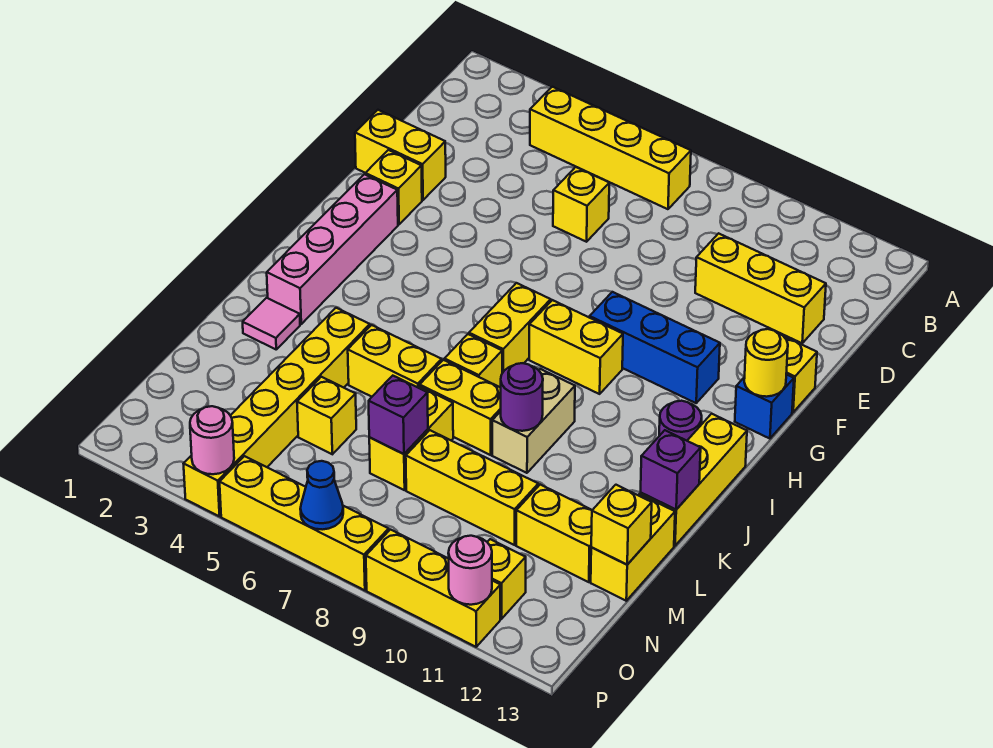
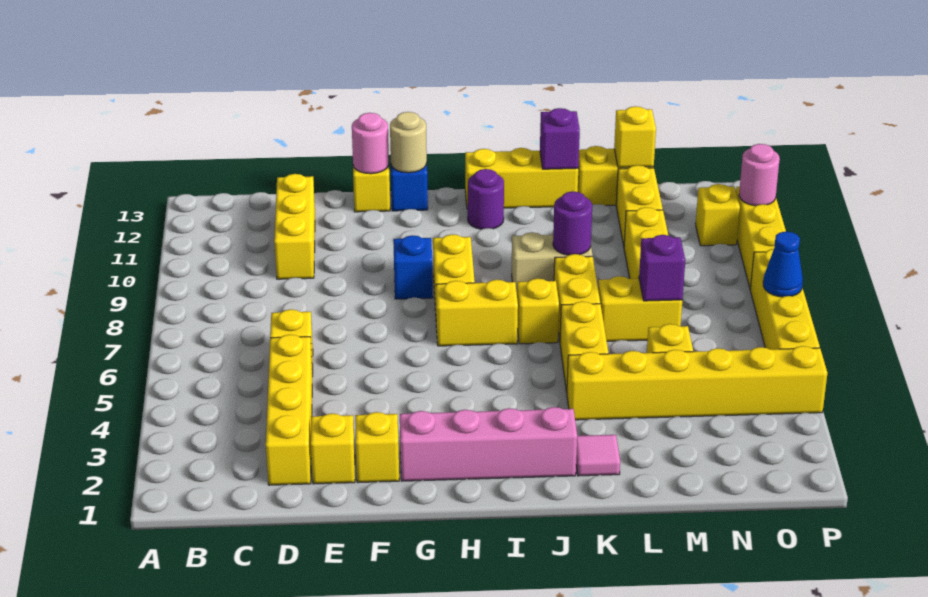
yellow 1x4 brick [530,87,691,209] -> yellow 1x4 brick moved to [266,335,313,485]
yellow 1x2 brick [355,110,446,200] -> yellow 1x1 brick [311,413,355,484]
blue 1x3 brick [590,292,720,403] -> blue 1x1 brick [393,235,433,299]
yellow 1x1 round brick [744,329,788,397] -> tan 1x1 round brick [390,112,427,173]
pink 1x1 round brick [190,406,234,474] -> pink 1x1 round brick moved to [352,113,389,174]

